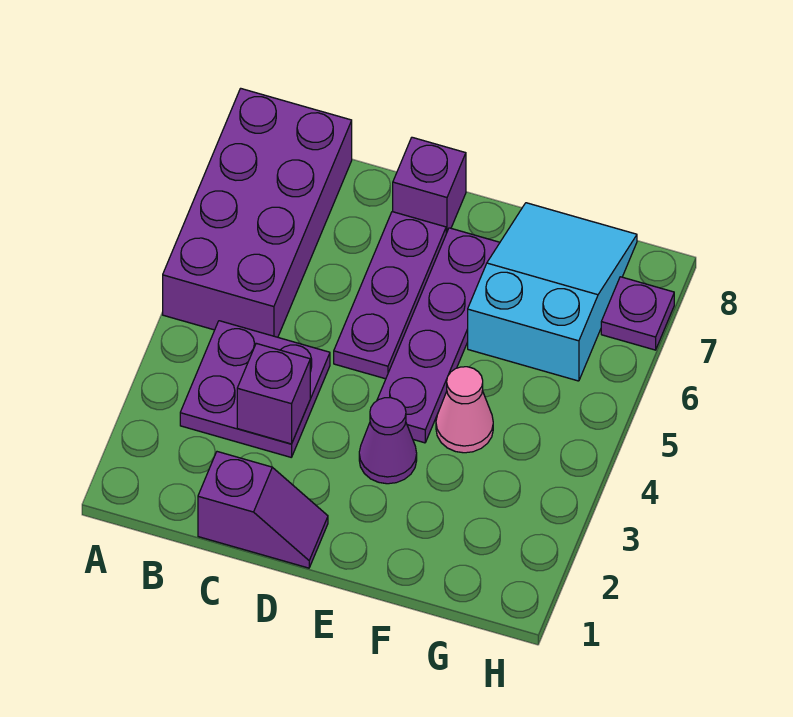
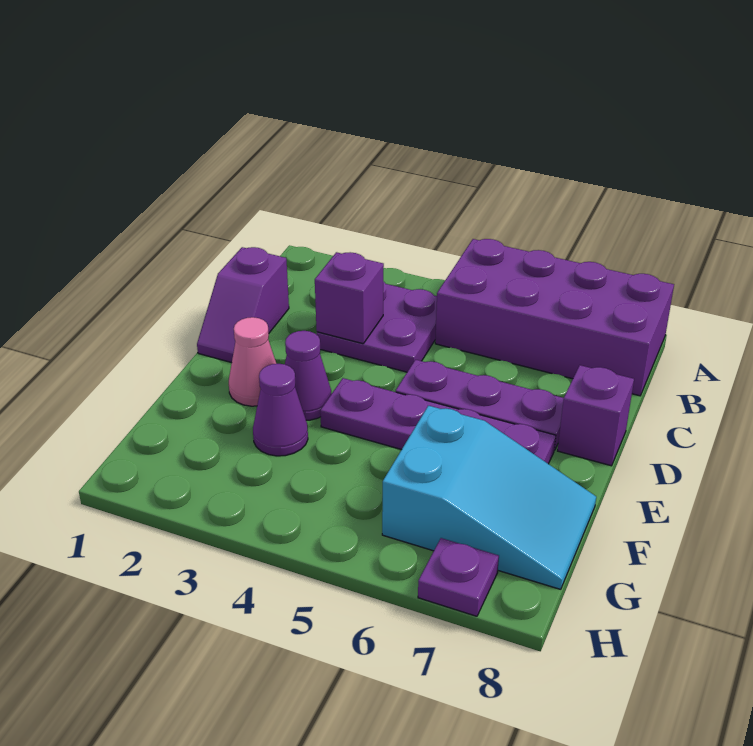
none -> purple 1x1 cone [253,364,308,456]
pink 1x1 cone [436,367,493,453] -> pink 1x1 cone moved to [229,317,276,406]

